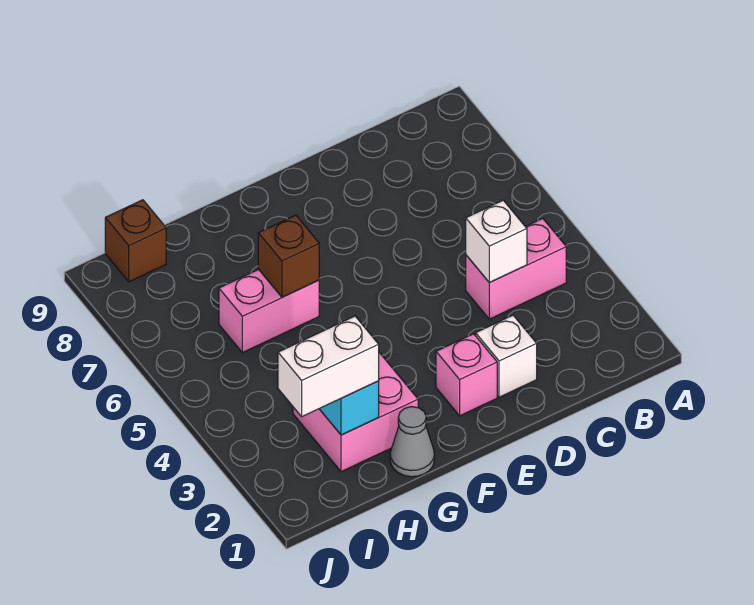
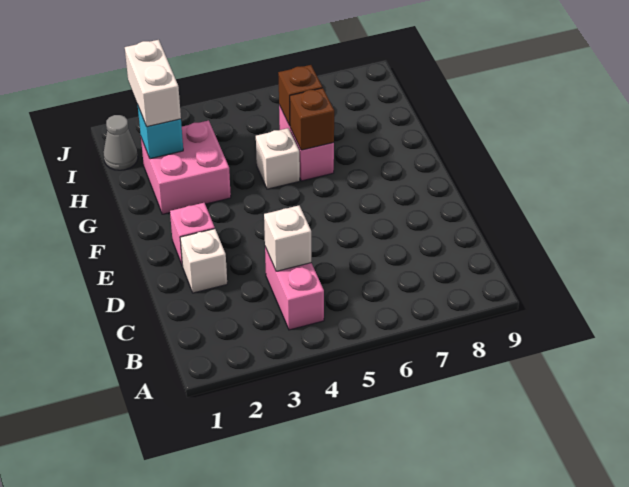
grey 1x1 cone [390,407,434,477] -> grey 1x1 cone moved to [103,115,138,170]
none -> white 1x1 brick [256,128,300,189]
brown 1x1 brick [105,200,166,282] -> brown 1x1 brick moved to [278,65,322,126]

